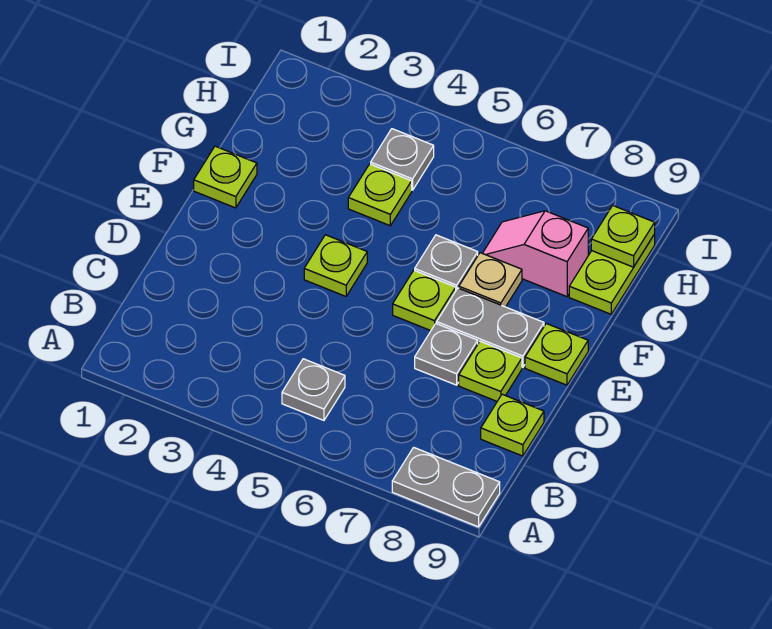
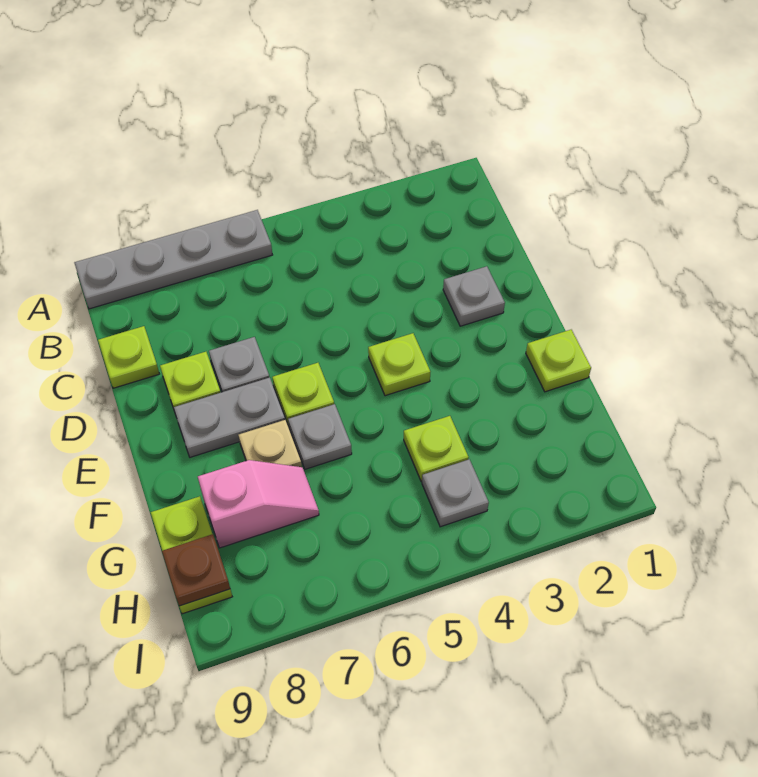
grey 1x2 plate [392,447,500,527] -> grey 1x4 plate [74,210,272,309]
grey 1x1 plate [282,359,345,420] -> grey 1x1 plate moved to [443,266,505,326]
lime 1x1 plate [525,323,588,385] -> none
lime 1x1 plate [591,206,655,267] -> brown 1x1 plate [162,534,230,606]

